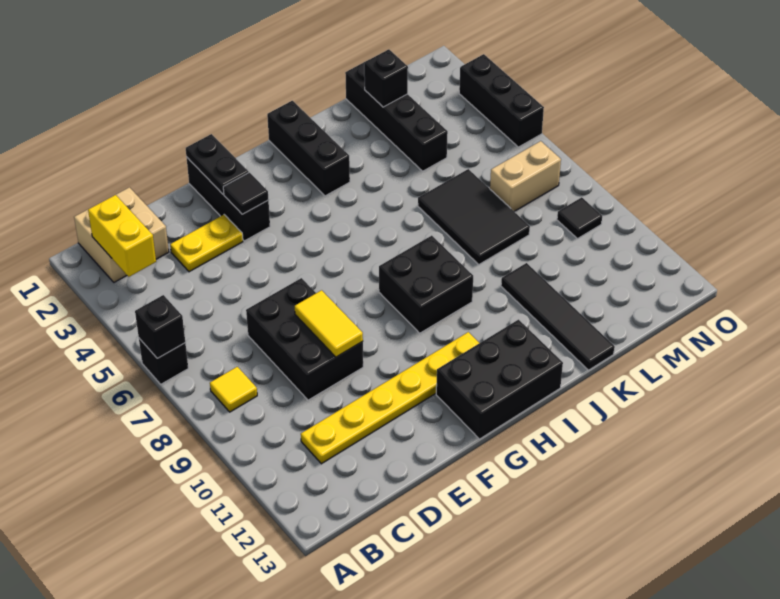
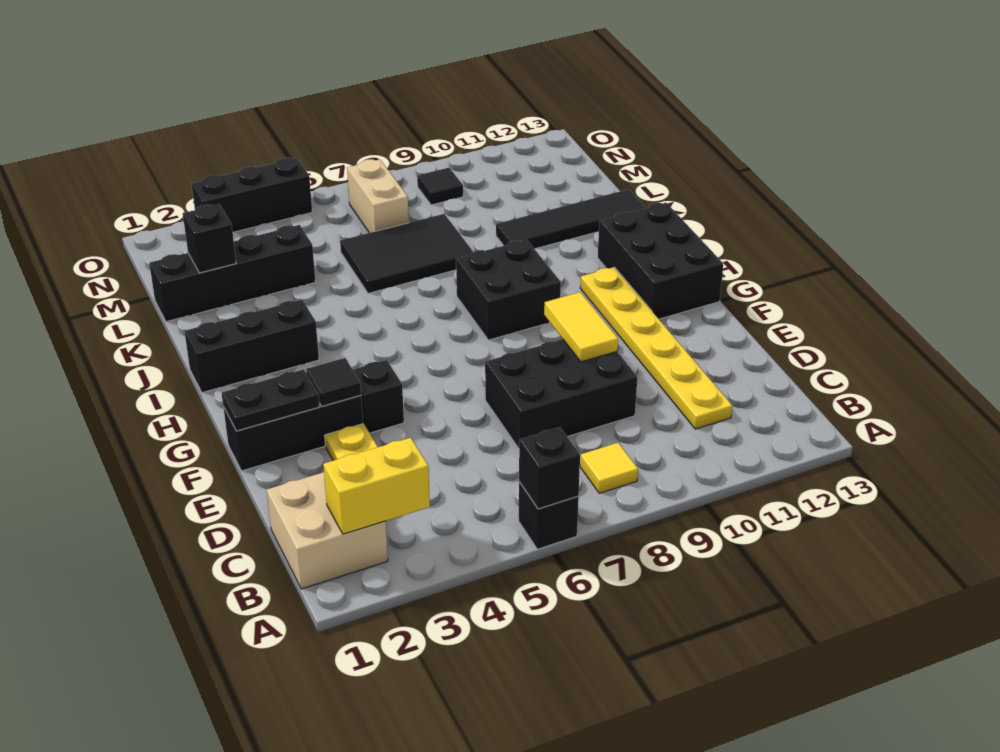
yellow 1x2 tile [295,290,363,357] -> yellow 1x2 tile turned to [544,292,618,362]
none -> black 1x1 brick [353,360,404,433]

